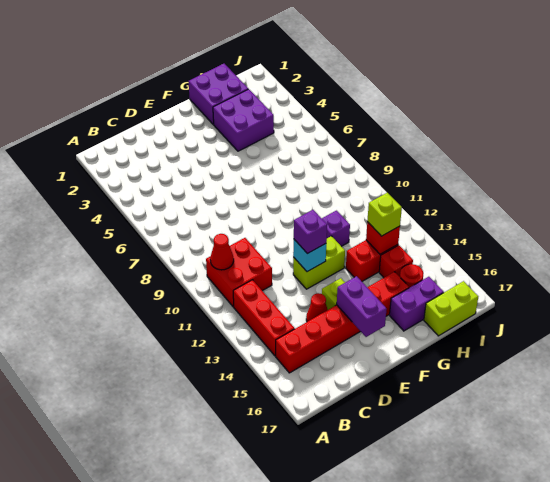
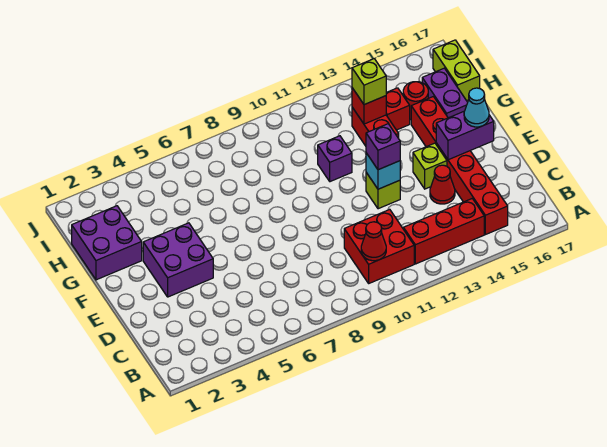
lime 1x2 brick [293,236,345,289] -> lime 1x1 brick [366,173,400,209]
none -> cyan 1x1 cone [464,88,489,127]
purple 2x2 brick [213,89,274,151] -> purple 2x2 brick moved to [143,223,213,297]

